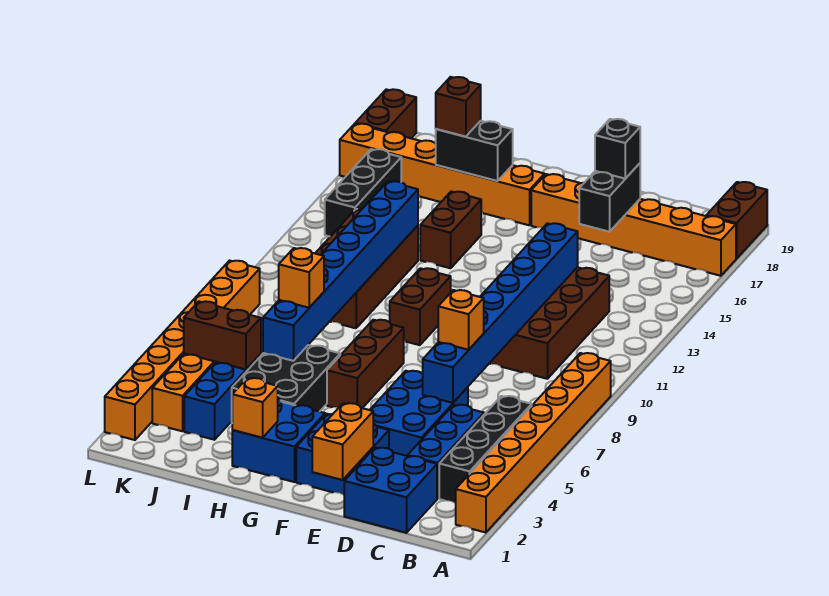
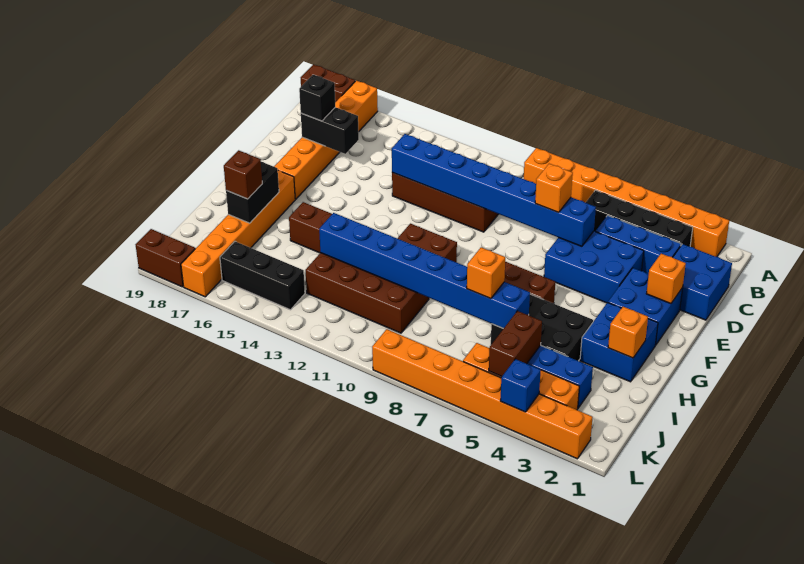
orange 1x2 brick [312,403,373,480] -> orange 1x1 brick [646,254,686,304]
none -> blue 1x1 brick [500,359,541,412]

